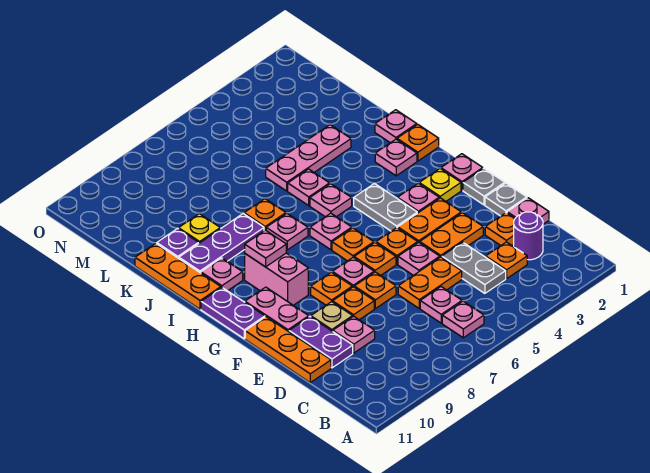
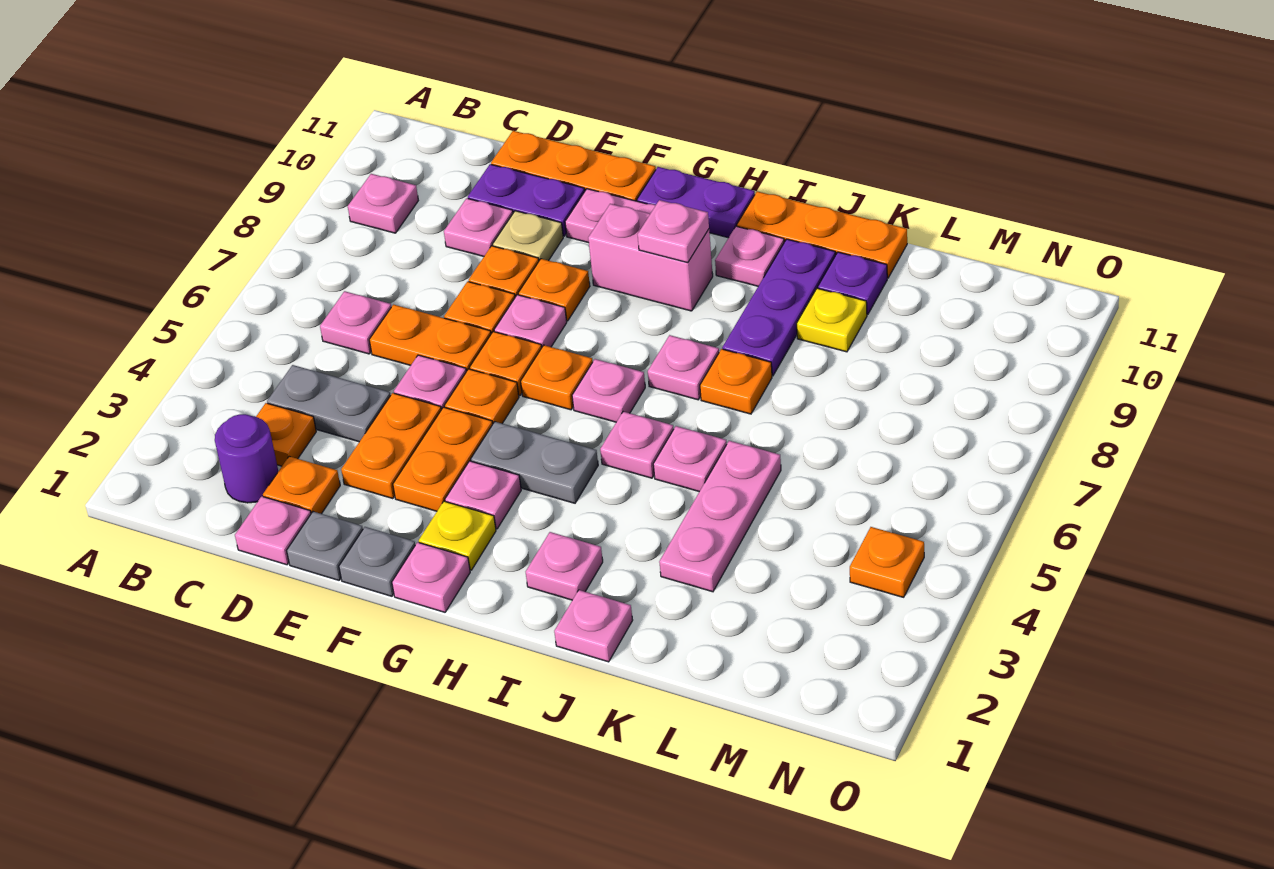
pink 1x1 plate [442,301,484,338] -> pink 1x1 plate moved to [348,174,418,233]
orange 1x2 plate [398,257,462,308] -> orange 1x2 plate turned to [369,305,491,371]
orange 1x1 plate [397,124,439,161] -> orange 1x1 plate moved to [850,527,924,597]

